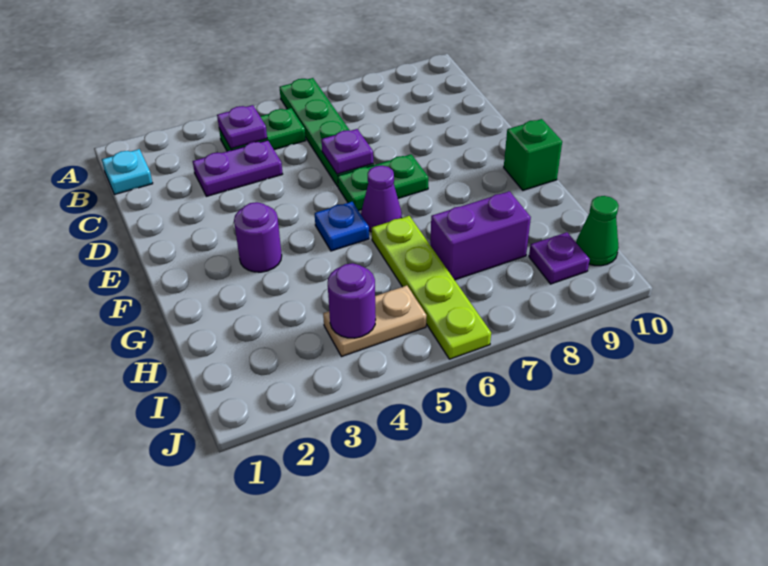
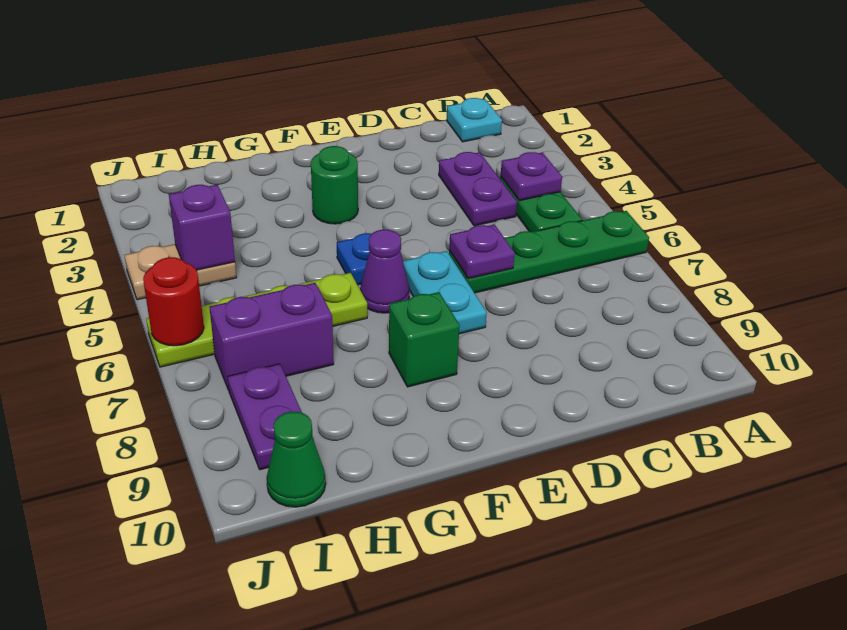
green 1x2 plate [338,154,429,211] -> cyan 1x2 plate [403,251,487,334]
purple 1x1 round brick [234,202,282,272] -> green 1x1 round brick [311,146,358,224]
green 1x1 brick [504,119,562,190] -> green 1x1 brick moved to [389,292,460,387]
purple 1x2 brick [430,191,531,280] -> purple 1x2 brick turned to [210,283,334,390]
tan 1x2 plate [323,286,427,357] -> tan 1x2 plate turned to [124,244,236,300]
purple 1x1 round brick [328,263,376,338] -> purple 1x1 brick [169,185,235,270]
purple 1x1 plate [529,232,590,284] -> purple 1x2 plate [228,364,314,470]
none -> red 1x1 round brick [143,257,204,346]

